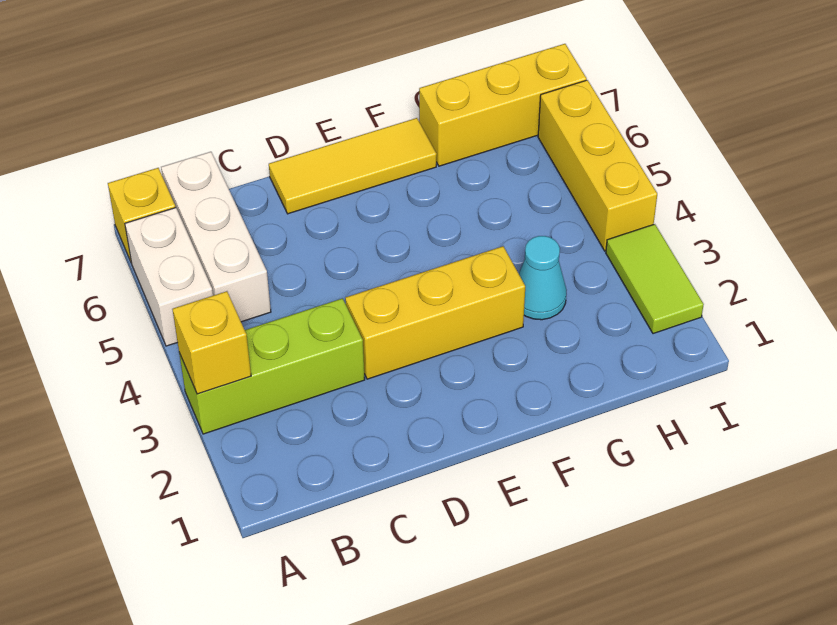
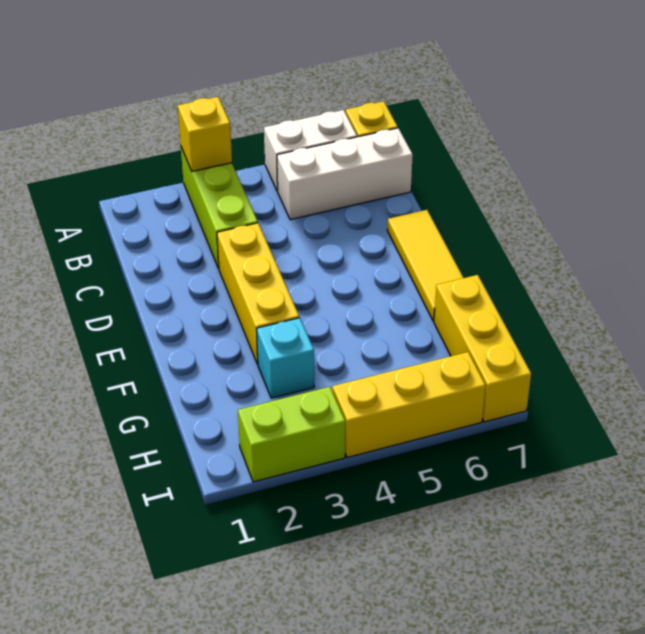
cyan 1x1 cone [519,236,567,320] -> cyan 1x1 brick [257,318,314,398]
lime 1x2 tile [606,224,704,334] -> lime 1x2 brick [238,387,345,482]

